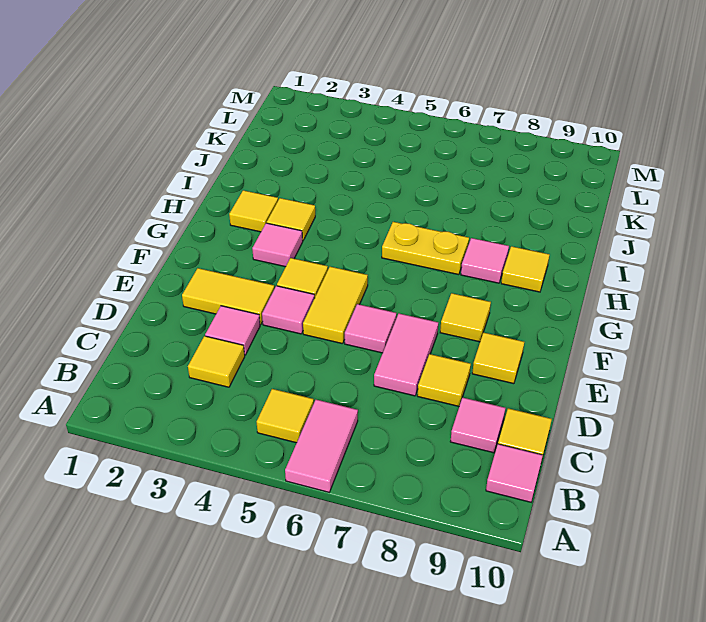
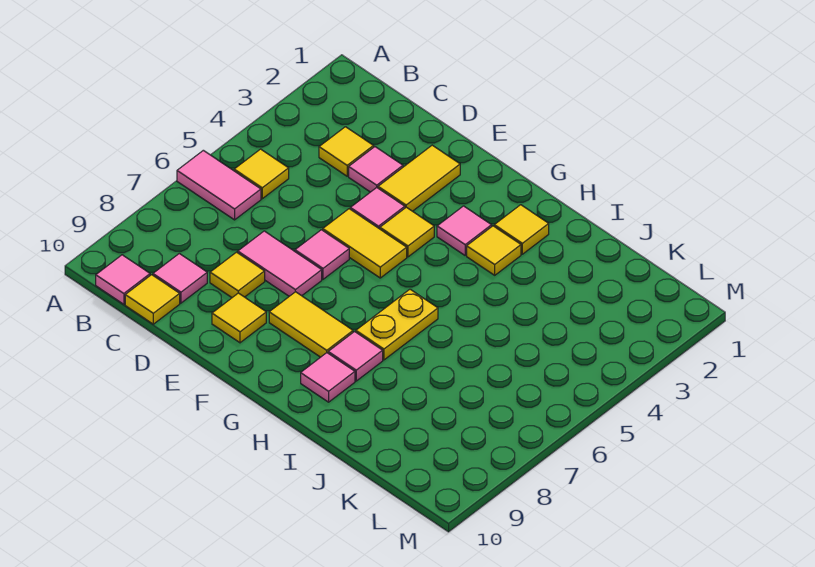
yellow 1x1 tile [440,293,491,342] -> yellow 1x2 tile [269,292,353,357]
yellow 1x1 tile [501,246,549,292] -> pink 1x1 tile [301,353,355,402]

